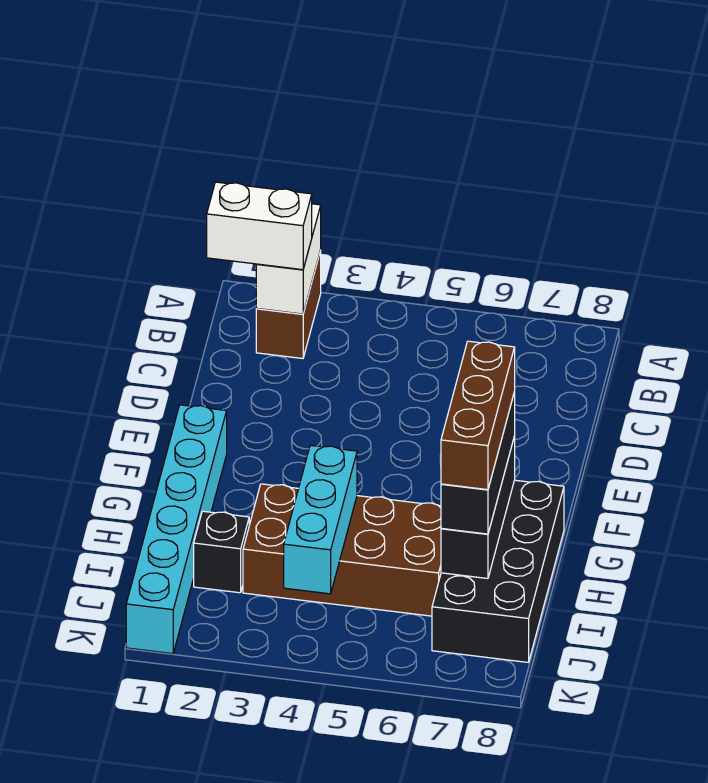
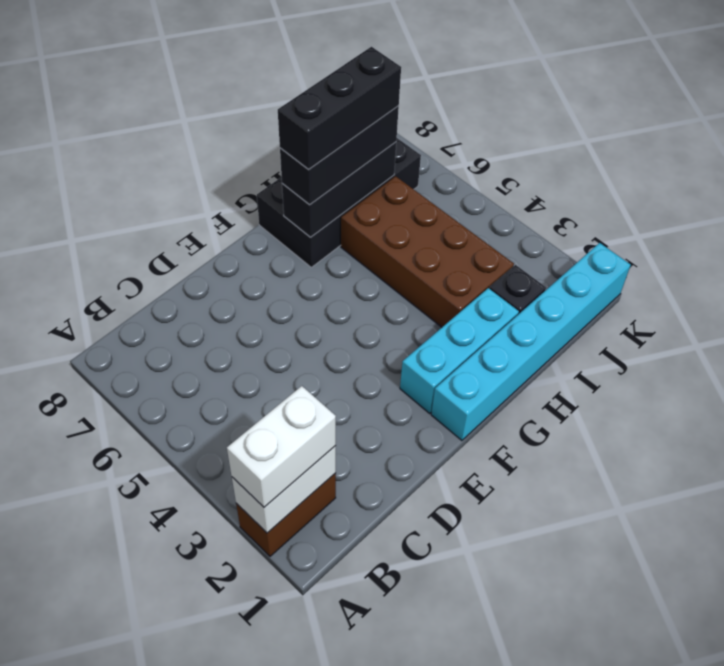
white 1x2 brick [207,182,312,270] -> white 1x2 brick turned to [227,386,336,507]
brown 1x3 brick [441,341,515,490] -> black 1x3 brick [278,47,401,170]
cyan 1x3 brick [284,445,357,594] -> cyan 1x3 brick moved to [400,288,519,413]

